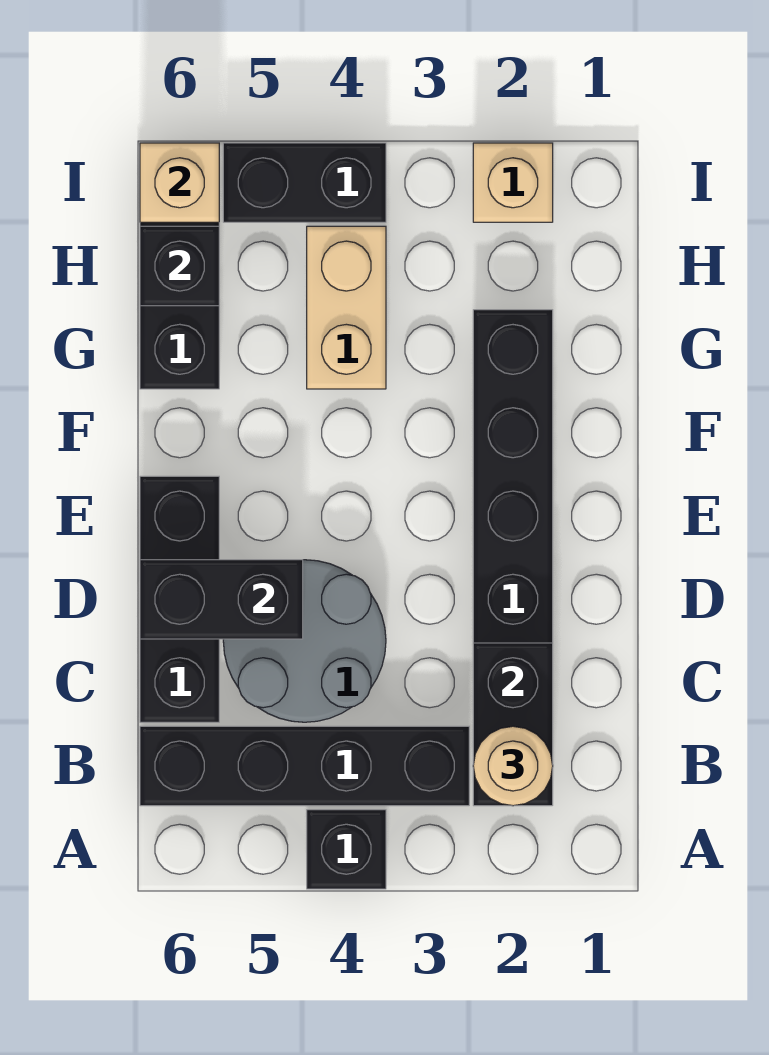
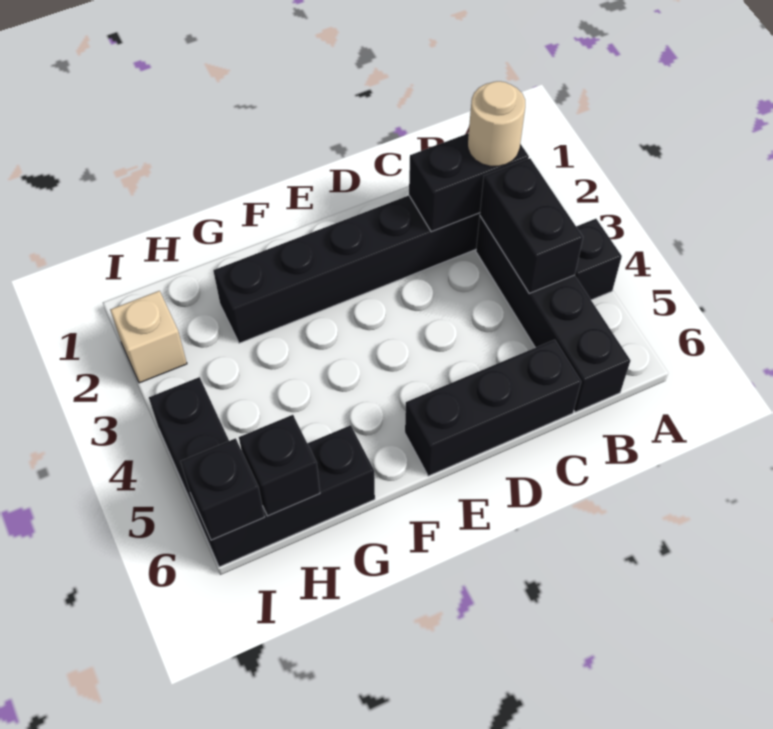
grey 2x2 round brick [223,560,386,722] -> none
black 1x2 brick [140,560,303,639] -> black 1x2 brick moved to [480,158,583,293]
tan 1x2 brick [307,226,386,389] -> none
tan 1x1 brick [140,143,219,222] -> black 1x1 brick [180,438,265,540]

